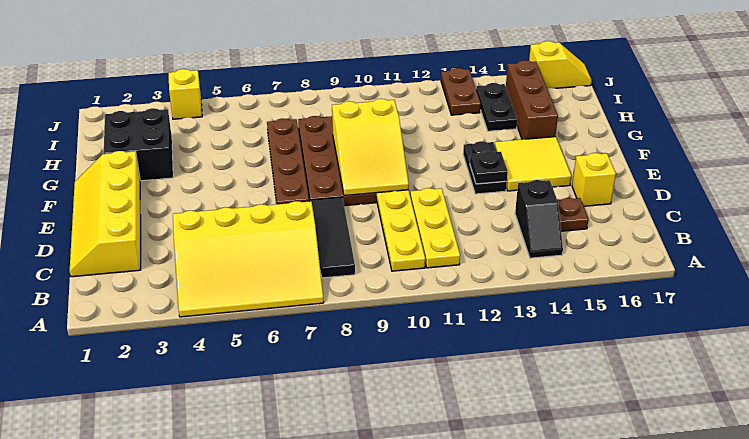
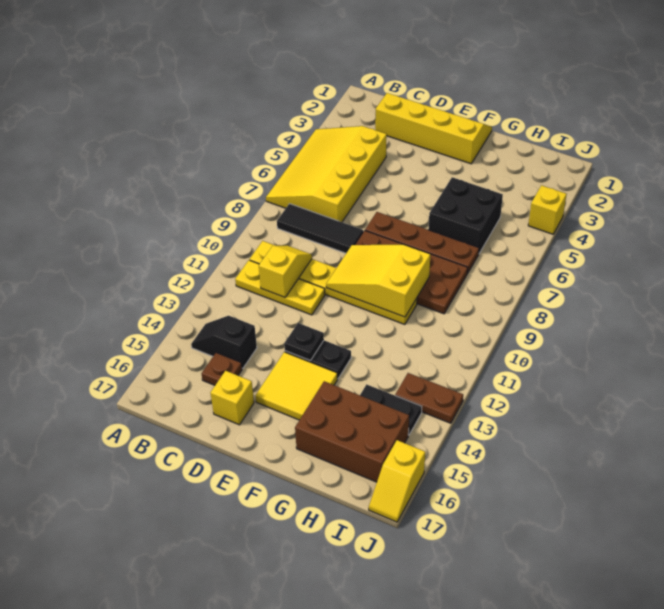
none -> yellow 1x2 slope [259,246,312,297]
black 2x2 brick [104,108,173,181] -> black 2x2 brick moved to [428,177,503,253]
brown 1x3 brick [506,60,558,139] -> brown 2x3 brick [295,381,409,482]

